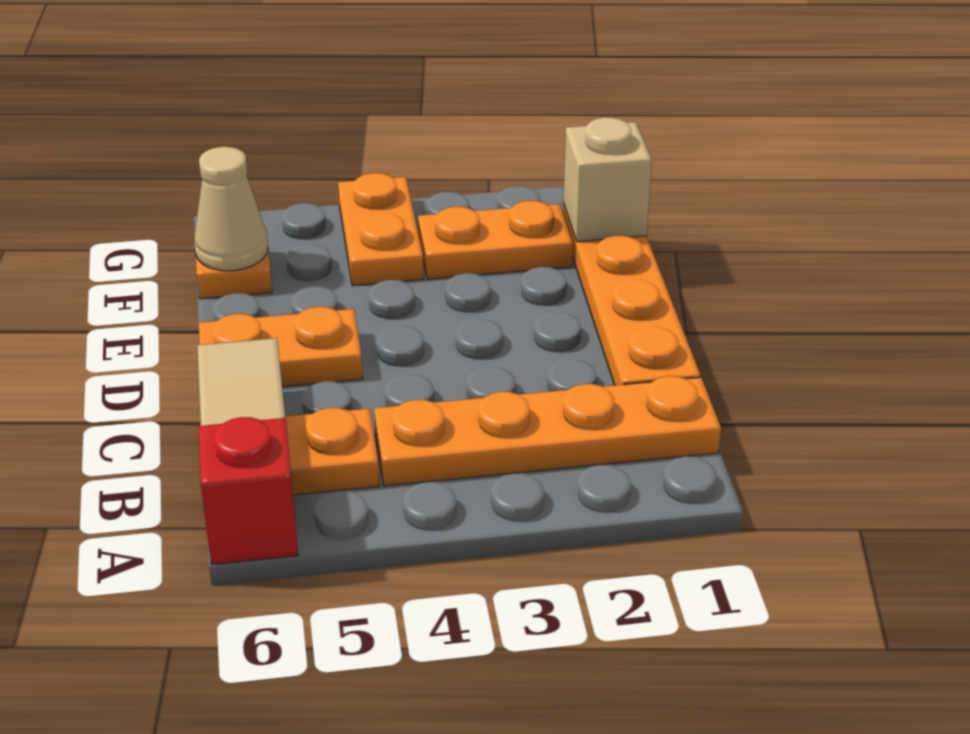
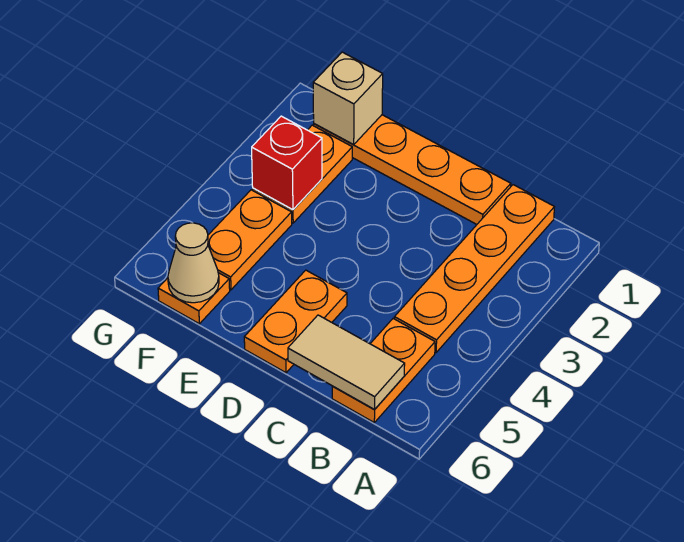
red 1x1 brick [198,417,298,565] -> red 1x1 brick moved to [252,116,322,210]
orange 1x2 plate [338,173,424,286] -> orange 1x2 plate turned to [208,190,292,290]

